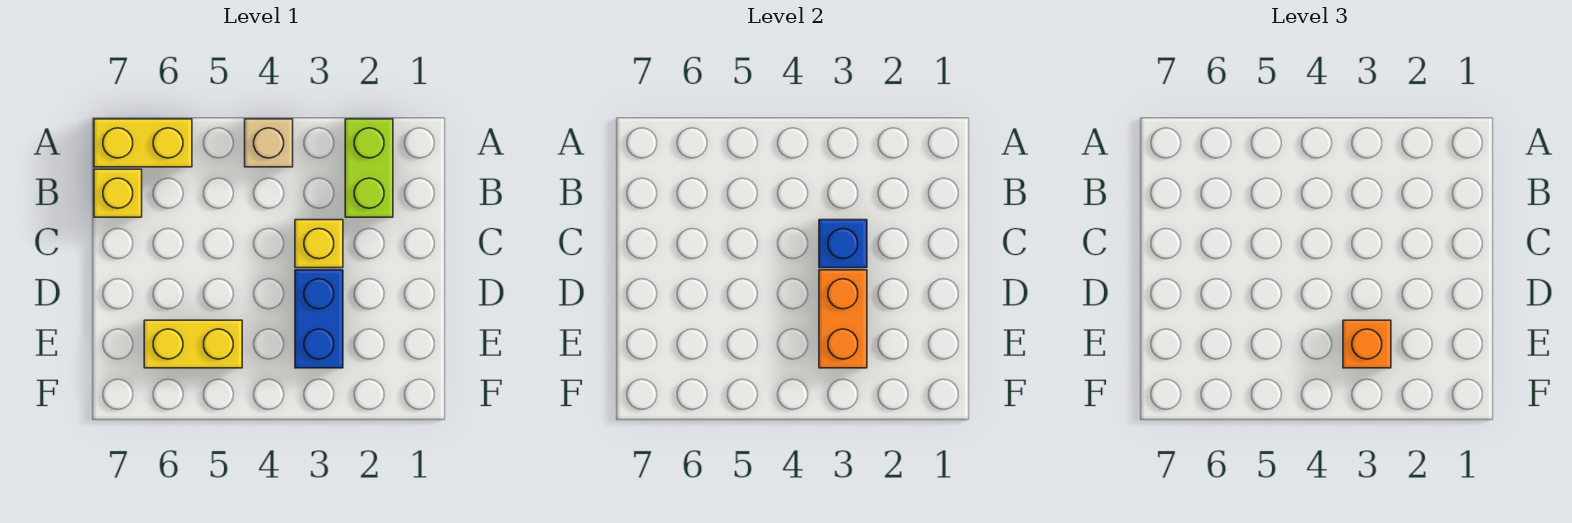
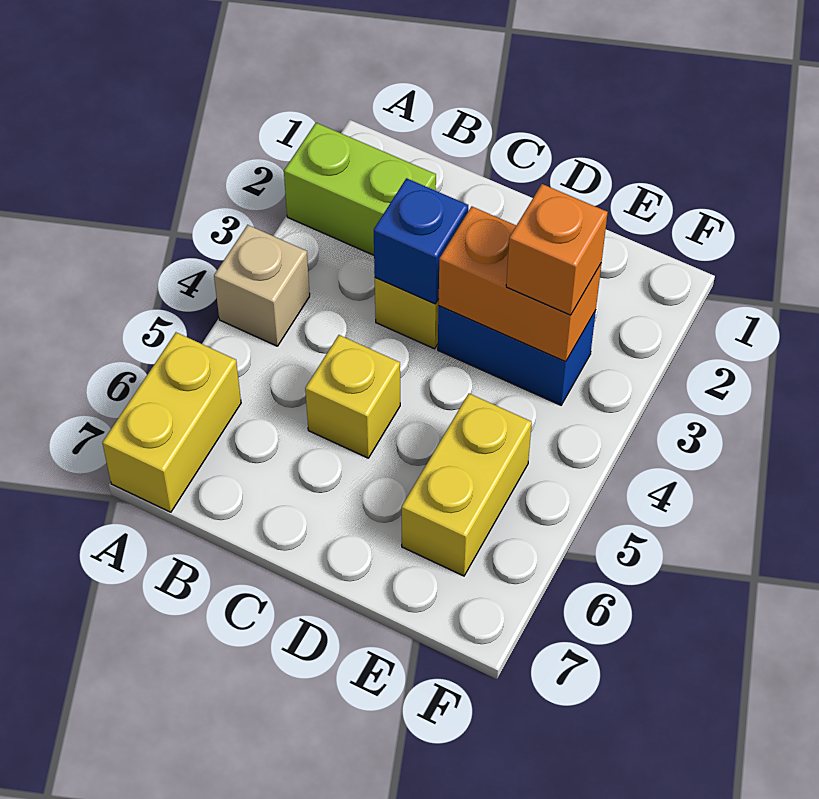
yellow 1x1 brick [94,169,142,217] -> yellow 1x1 brick moved to [305,335,400,458]

